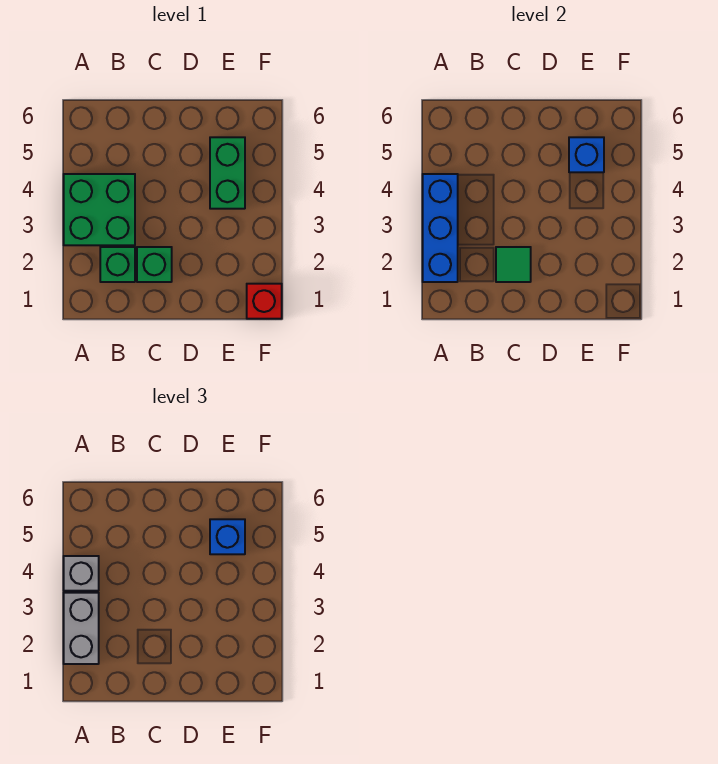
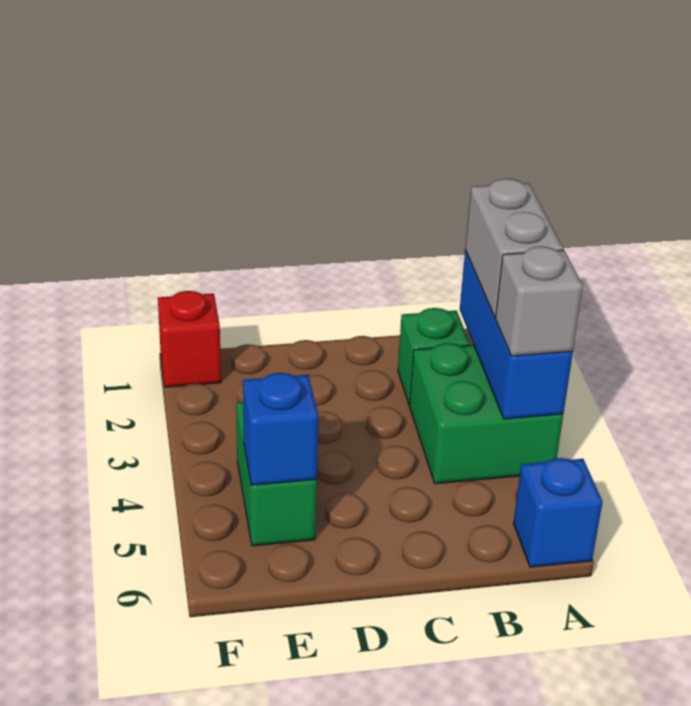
green 1x1 brick [137,247,172,282] -> none
green 1x1 tile [496,247,531,282] -> none
blue 1x1 brick [210,519,245,554] -> blue 1x1 brick moved to [513,458,603,567]

